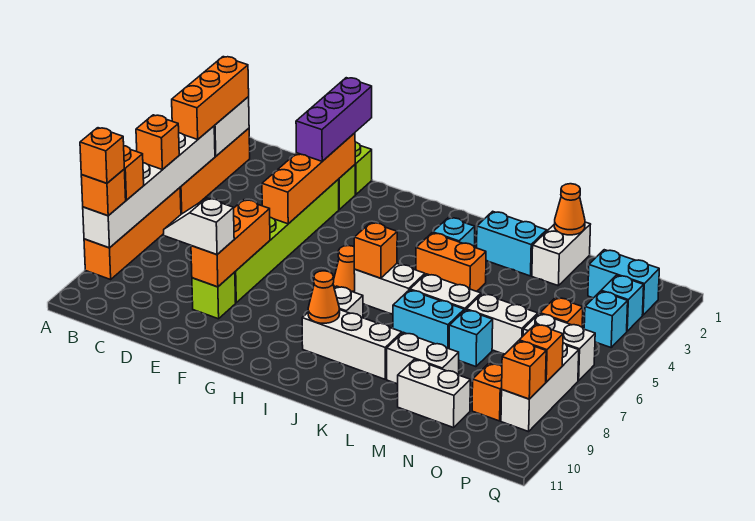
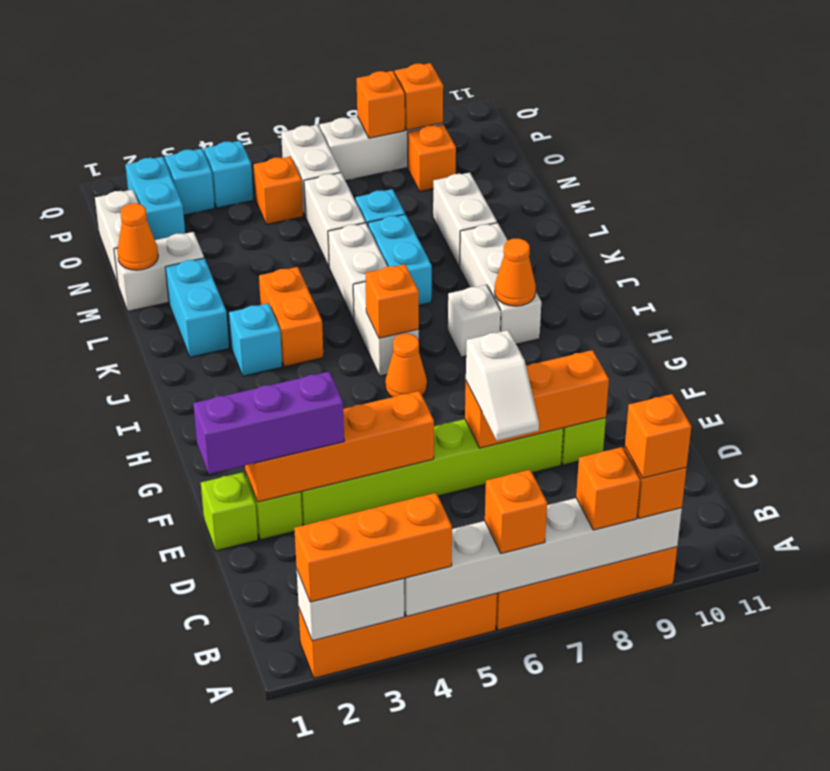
white 1x2 slope [164,198,234,255] -> white 1x2 slope moved to [466,330,539,441]
white 1x2 brick [398,359,470,428] -> white 1x2 brick moved to [95,189,139,284]

